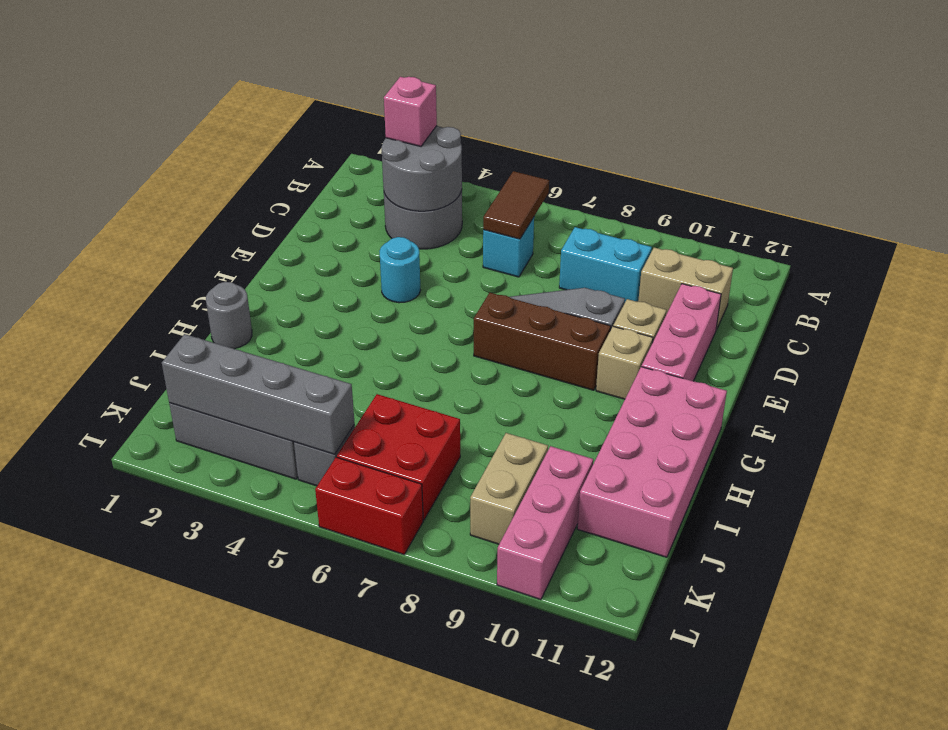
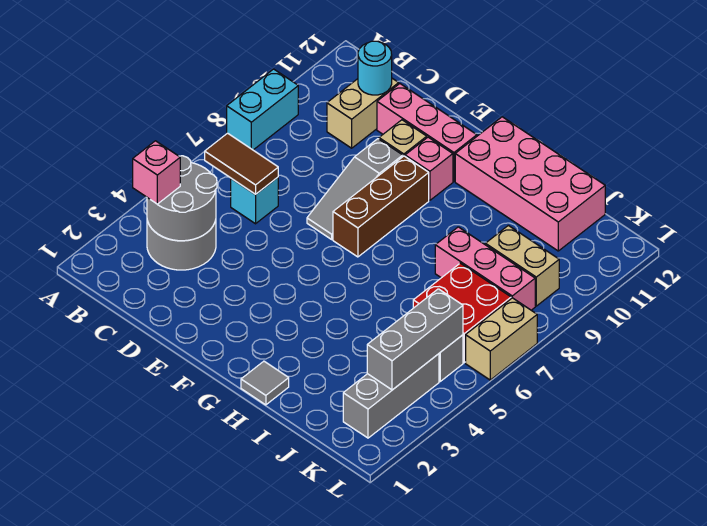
cyan 1x2 brick [559,227,652,302] -> cyan 1x2 brick moved to [227,69,298,150]
cyan 1x1 round brick [379,237,421,303] -> cyan 1x1 round brick moved to [358,41,392,95]
tan 1x1 brick [596,326,653,399] -> pink 1x1 brick [405,137,453,200]
grey 1x1 round brick [206,282,252,349] -> grey 1x1 tile [241,361,289,405]
pink 1x3 brick [497,446,593,600] -> pink 1x3 brick moved to [435,227,535,310]
grey 1x4 brick [162,334,355,454] -> grey 1x3 brick [367,289,463,390]
red 1x2 brick [315,457,423,554] -> tan 1x2 brick [466,298,537,380]

